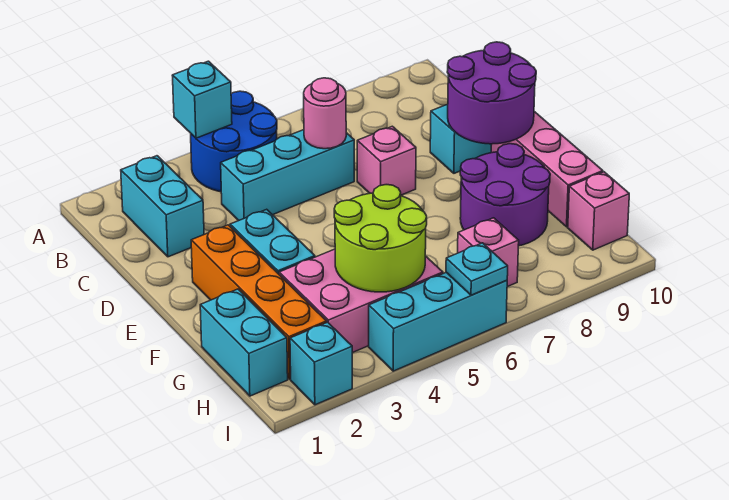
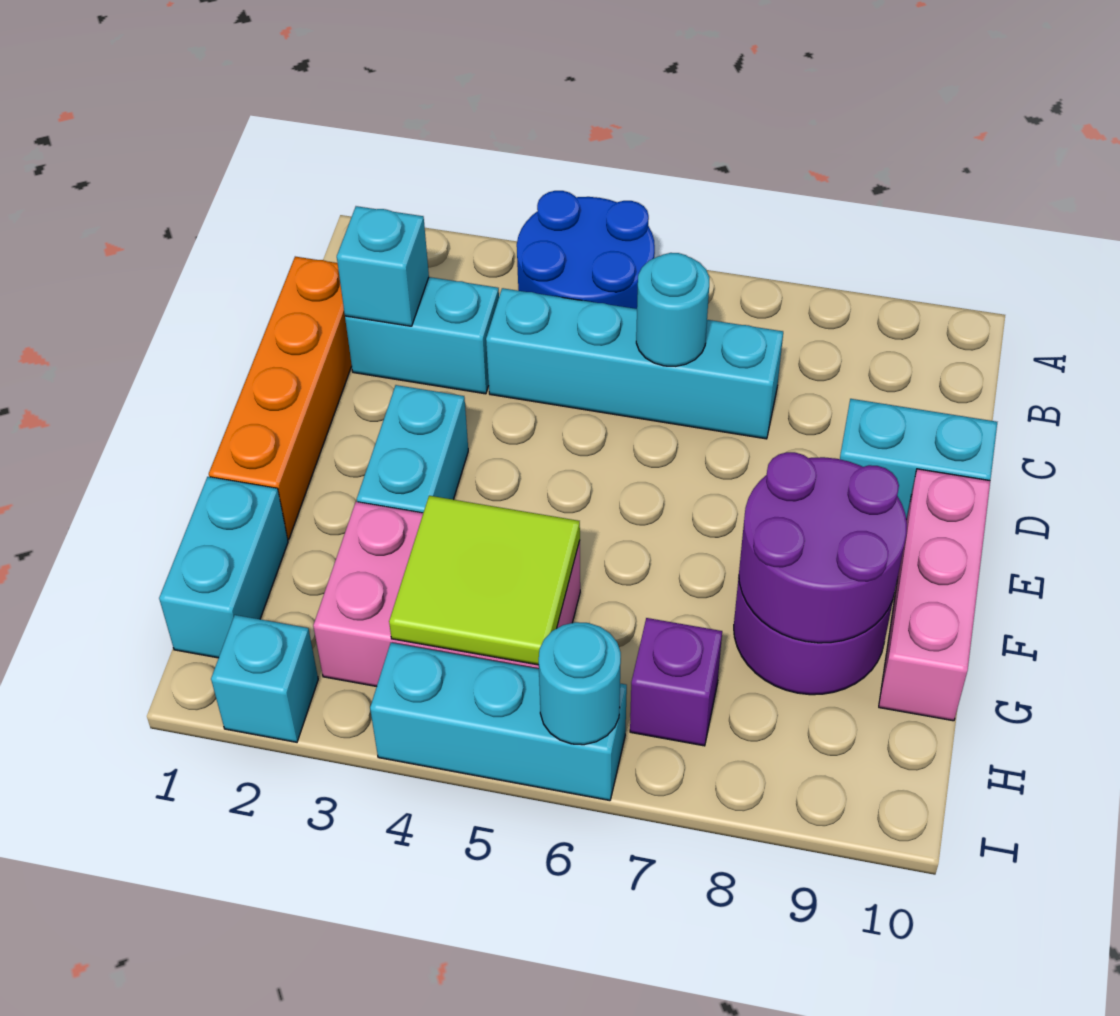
cyan 1x1 brick [172,61,232,138] -> cyan 1x1 brick moved to [337,206,429,326]
cyan 1x2 brick [121,156,204,257] -> cyan 1x2 brick turned to [345,277,499,394]
cyan 1x3 brick [221,130,354,221] -> cyan 1x4 brick [486,288,783,439]
pink 1x1 round brick [303,78,346,149] -> cyan 1x1 round brick [636,253,709,366]
pink 1x1 brick [357,126,416,195] -> none
purple 2x2 round brick [447,42,536,144] -> purple 2x2 round brick moved to [739,452,907,643]
orange 1x4 brick [191,225,327,379] -> orange 1x4 brick moved to [209,257,352,539]
lime 2x2 round brick [334,185,427,292] -> lime 2x2 tile [389,496,580,665]
pink 1x1 brick [458,218,519,287] -> purple 1x1 brick [630,618,722,746]
pink 1x1 brick [568,172,629,250] -> none
cyan 1x1 plate [446,243,508,295] -> cyan 1x1 round brick [539,622,621,745]

